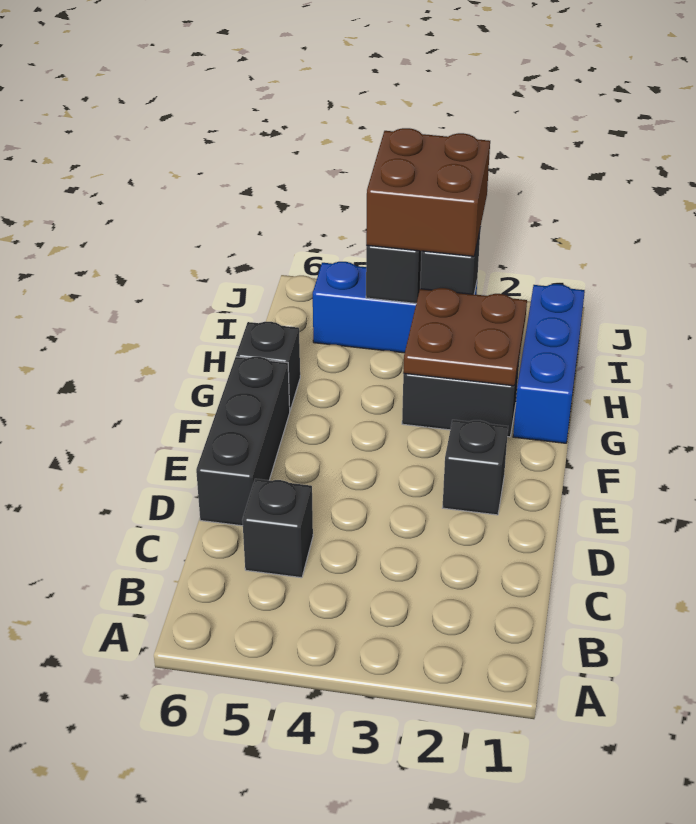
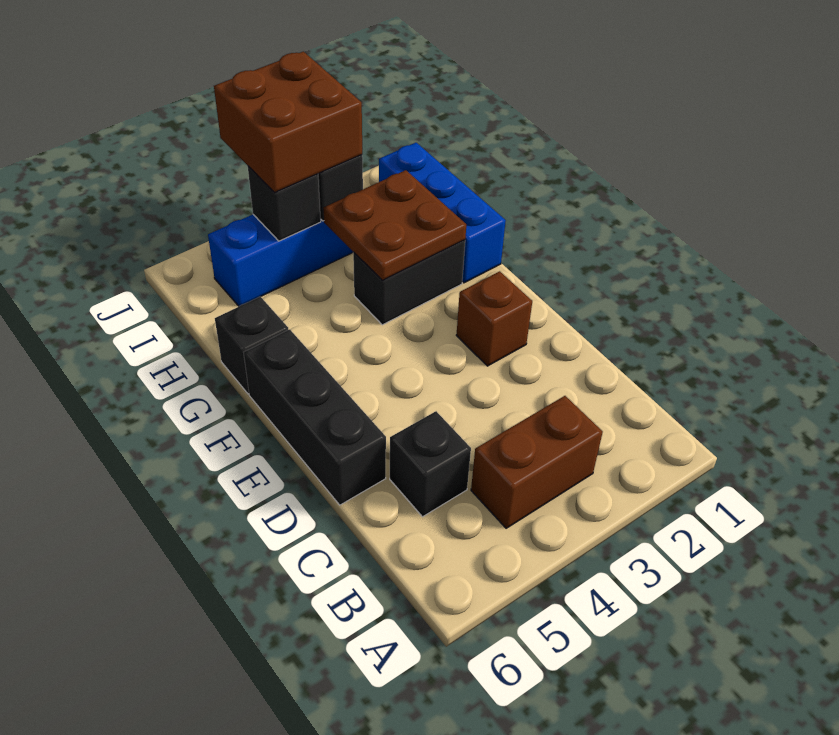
none -> brown 1x2 brick [471,396,603,528]
black 1x1 brick [443,420,508,515] -> brown 1x1 brick [456,271,532,366]

